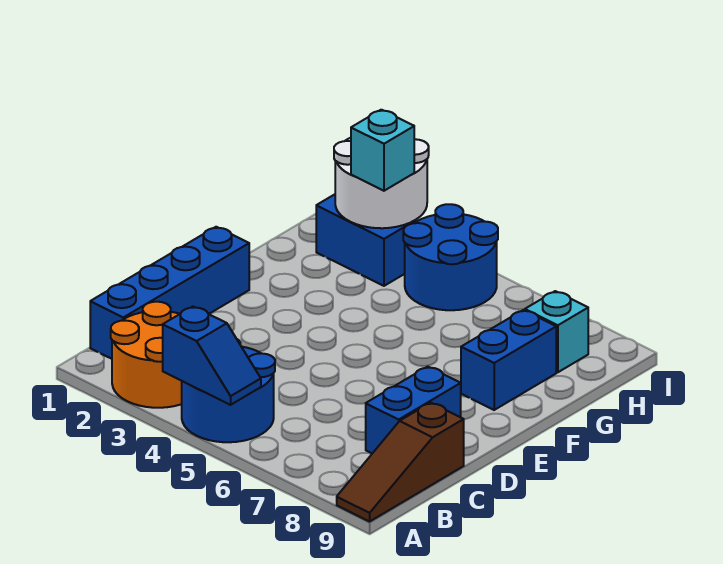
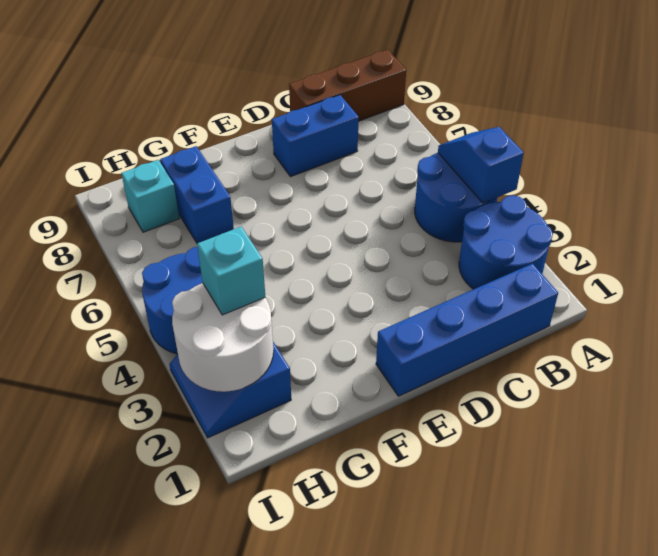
orange 2x2 round brick [111,302,182,408] -> blue 2x2 round brick [459,195,553,289]
brown 1x3 slope [337,403,464,522] -> brown 1x3 brick [289,50,406,121]
blue 1x2 brick [461,310,556,410] -> blue 1x2 brick turned to [160,146,234,243]

